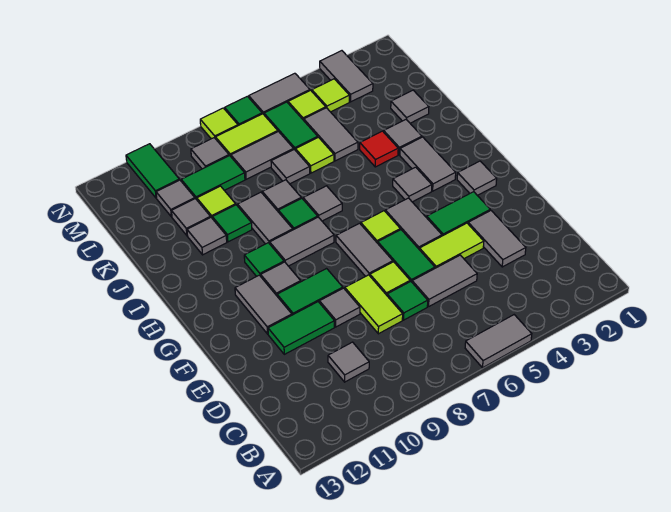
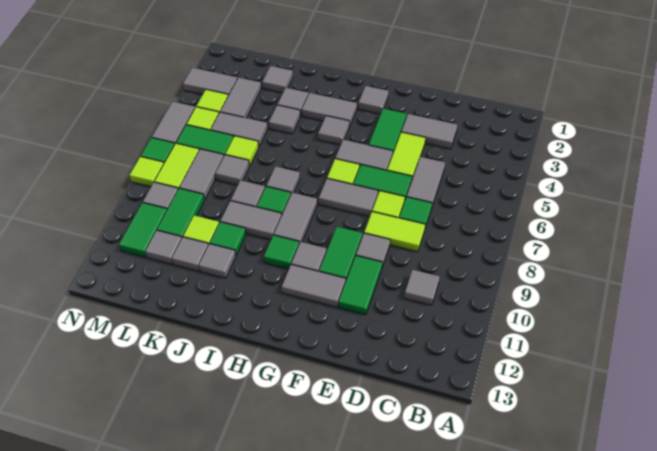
grey 1x2 tile [465,315,532,368] -> grey 1x2 tile moved to [220,78,261,118]
red 1x1 tile [360,131,398,167] -> grey 1x1 tile [269,105,300,134]
green 1x2 tile [126,144,179,198] -> green 1x2 tile turned to [119,203,167,257]

